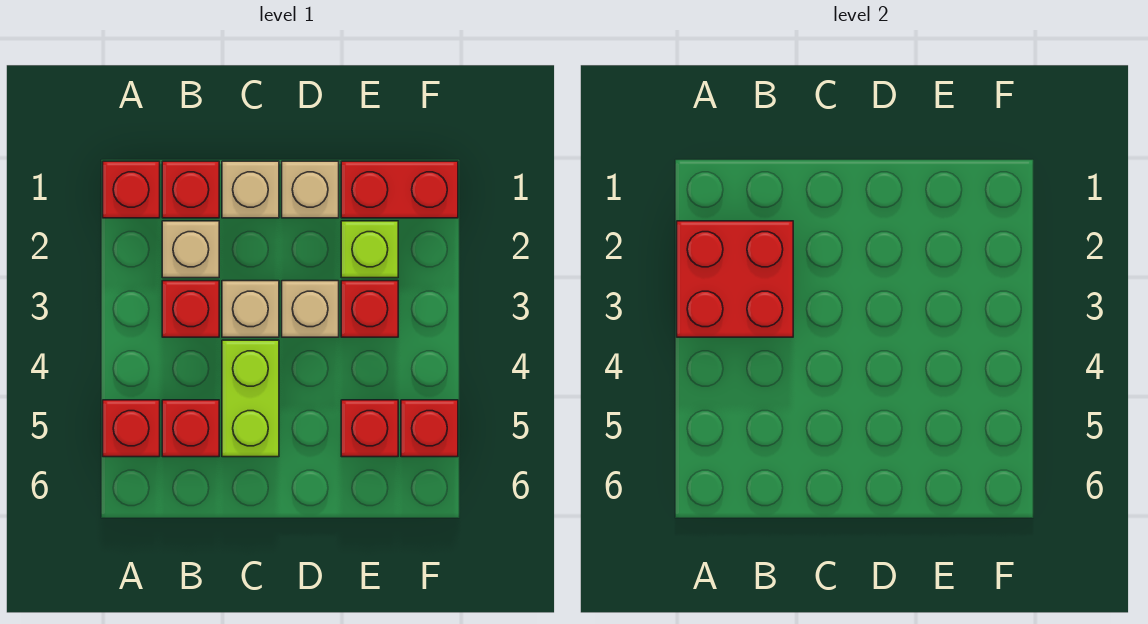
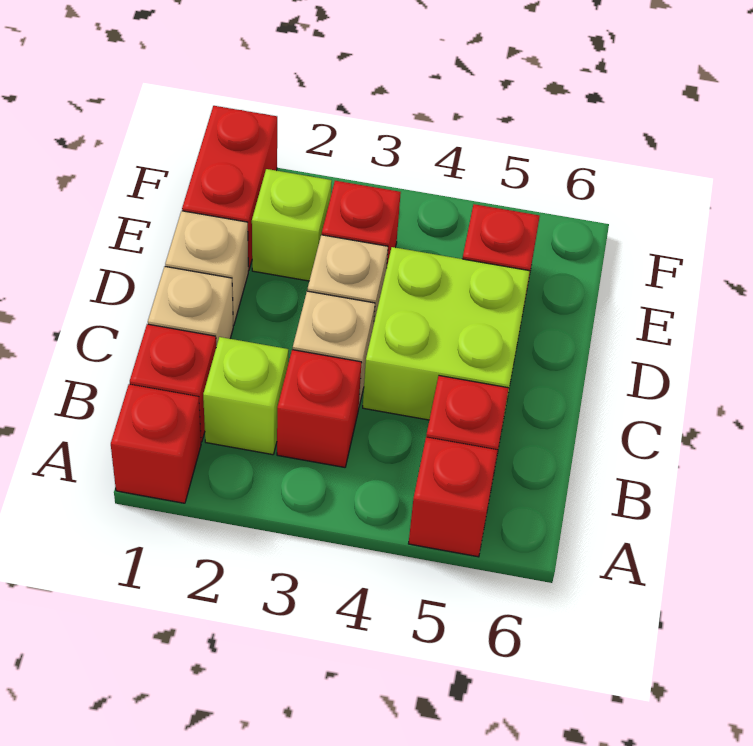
red 2x2 brick [677,221,793,337] -> none
tan 1x1 brick [162,221,219,278] -> lime 1x1 brick [203,337,288,455]
lime 1x2 brick [222,340,279,457] -> lime 2x2 brick [363,247,530,420]
red 1x1 brick [401,400,458,457] -> none

